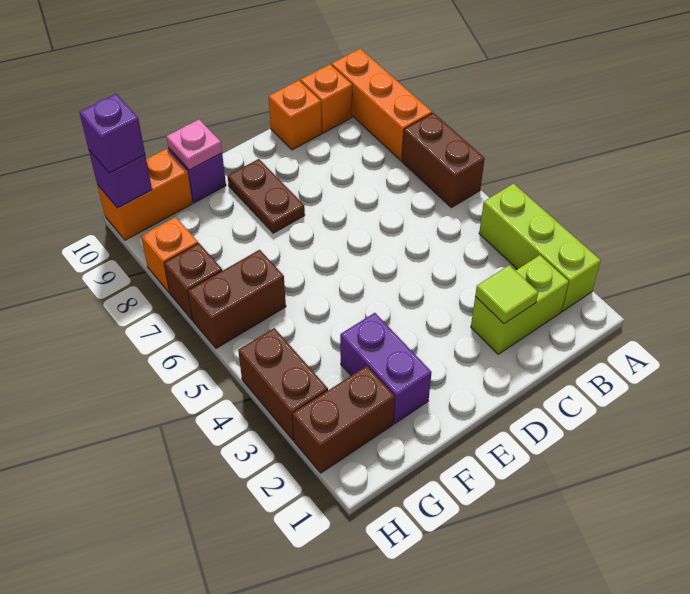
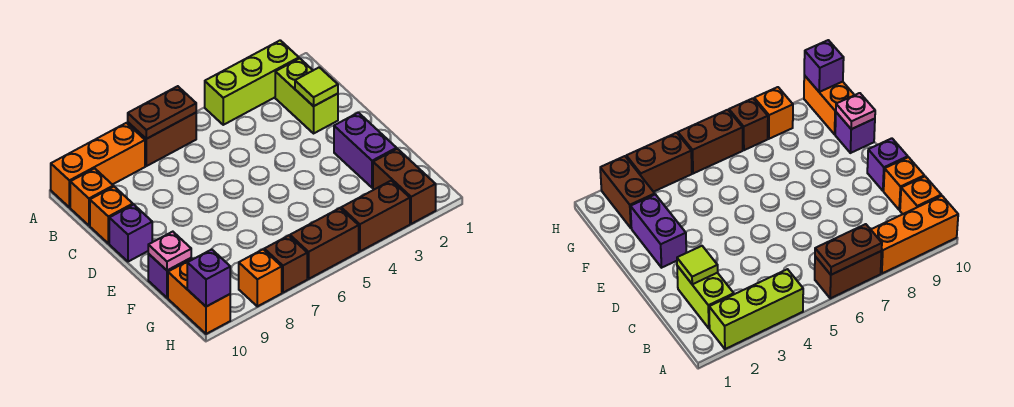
brown 1x2 plate [228,159,305,233] -> brown 1x2 plate moved to [128,86,196,139]
purple 1x2 brick [340,313,432,424] -> purple 1x2 brick turned to [334,113,397,188]
brown 1x2 brick [188,250,286,348] -> brown 1x2 brick turned to [290,208,359,279]
purple 1x1 brick [79,94,145,173] -> purple 1x1 brick moved to [109,204,152,262]

